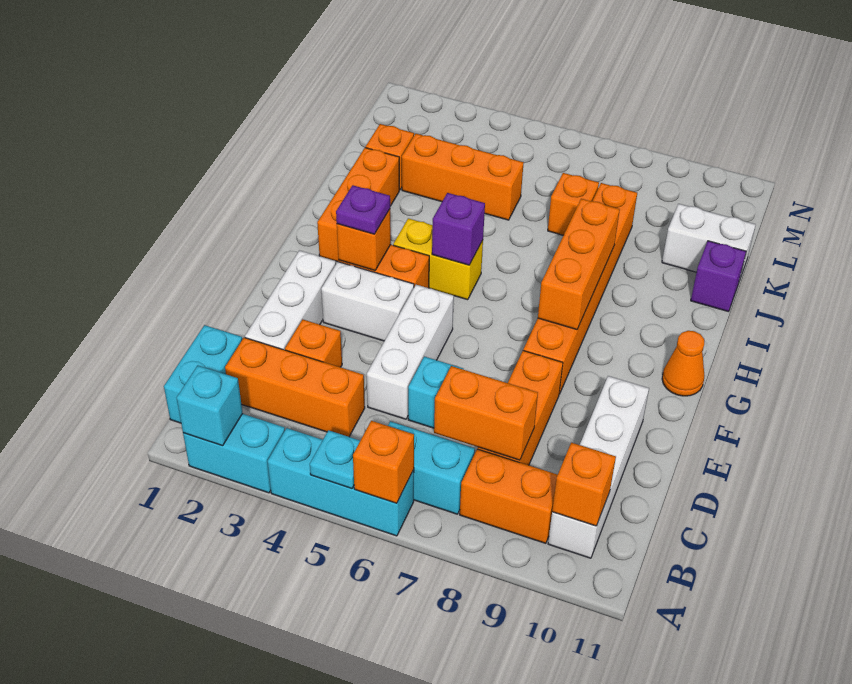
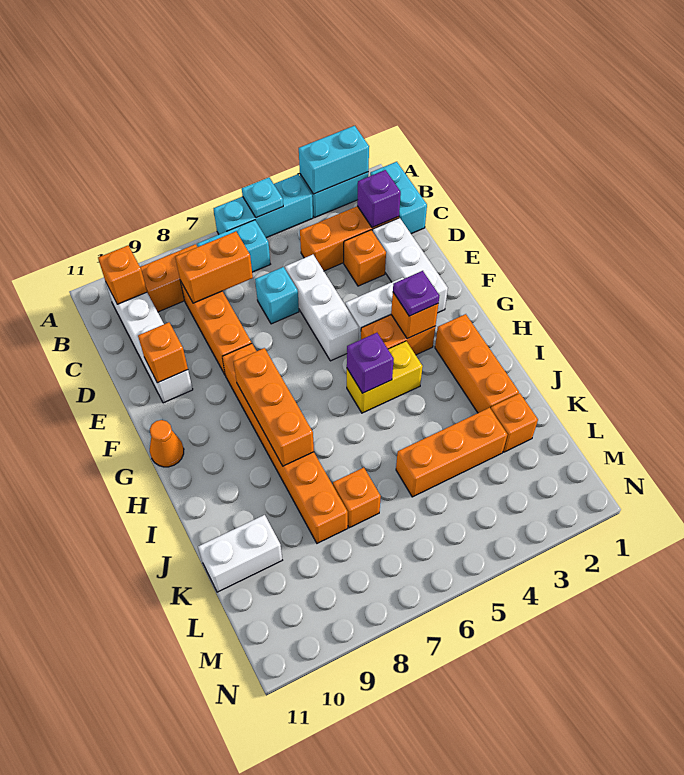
cyan 1x1 brick [177,366,243,446] -> cyan 1x2 brick [299,126,369,194]
orange 1x1 brick [353,421,414,503] -> orange 1x1 brick moved to [138,322,188,383]
purple 1x1 brick [691,241,746,312] -> purple 1x1 brick moved to [357,170,401,228]

